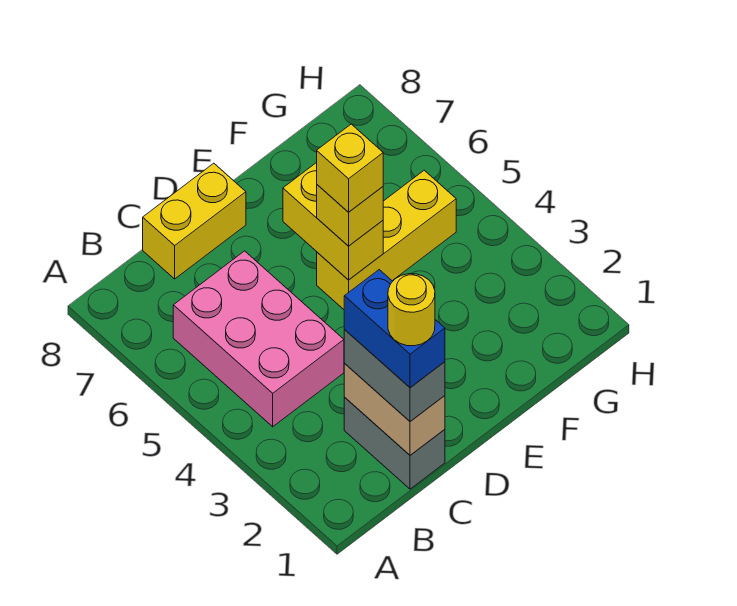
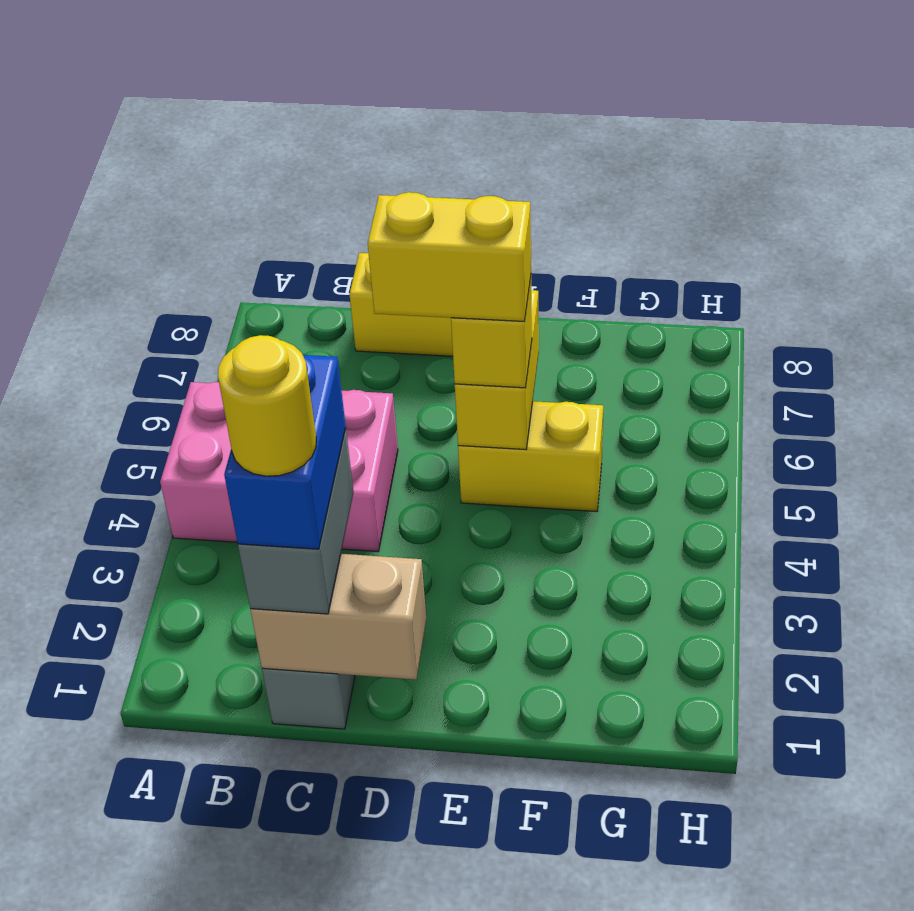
pink 2x3 brick [173,251,344,427] -> pink 2x3 brick turned to [160,382,398,552]
tan 1x2 brick [344,364,445,455] -> tan 1x2 brick turned to [250,554,426,680]
yellow 1x3 brick [317,170,456,309] -> yellow 1x2 brick [458,401,603,512]
yellow 1x1 brick [317,124,383,212] -> yellow 1x2 brick [368,192,531,322]

